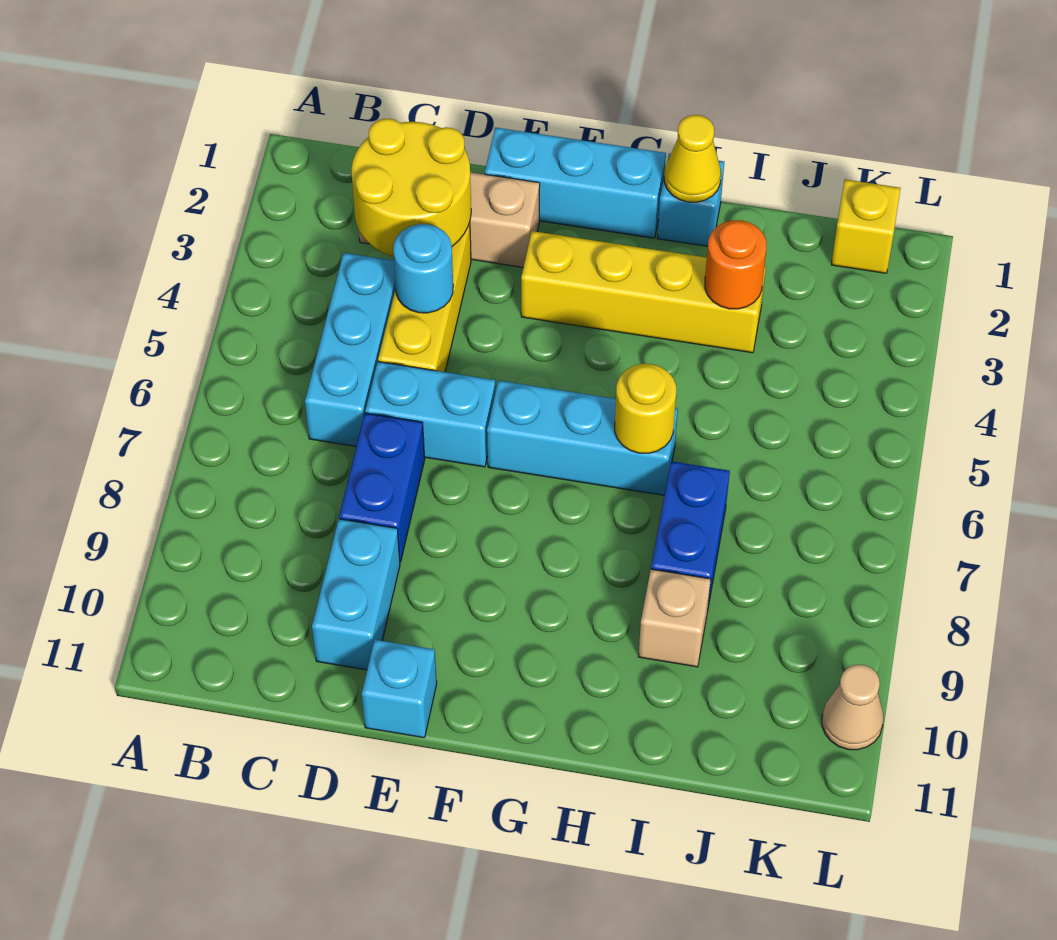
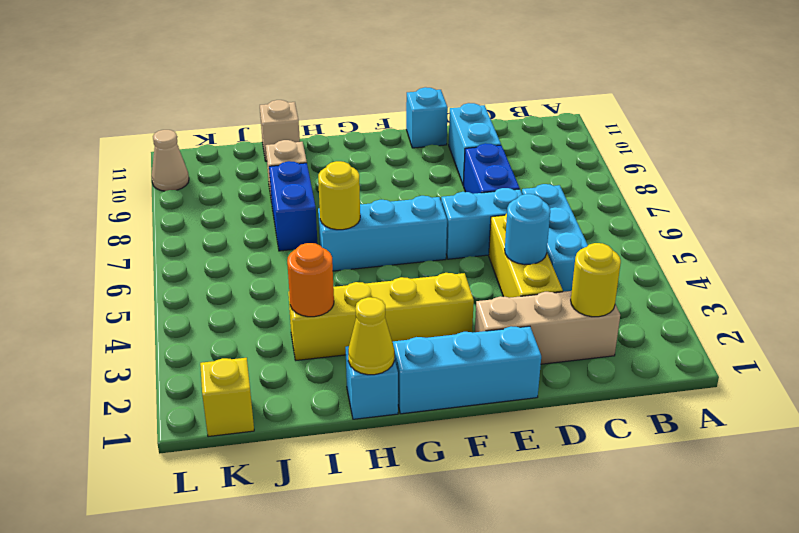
yellow 2x2 round brick [351,119,471,257] -> yellow 1x1 round brick [571,243,621,317]
none -> tan 1x1 brick [260,100,300,161]

